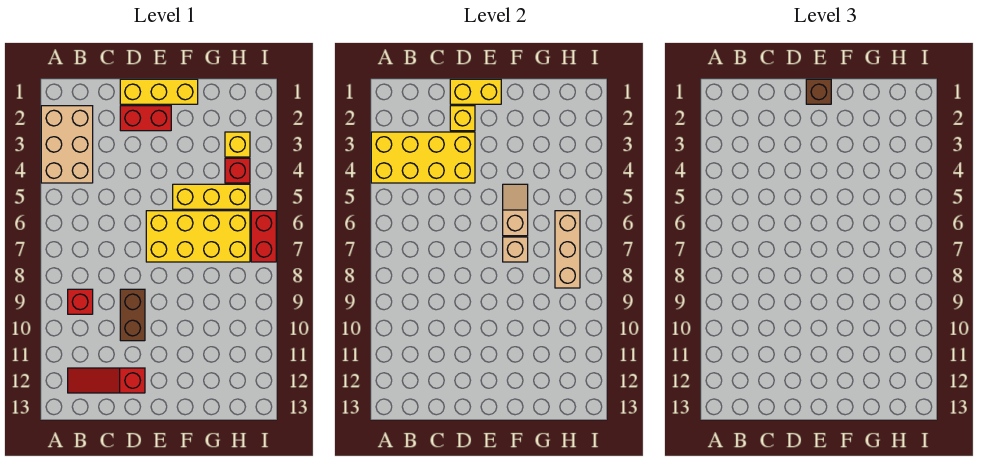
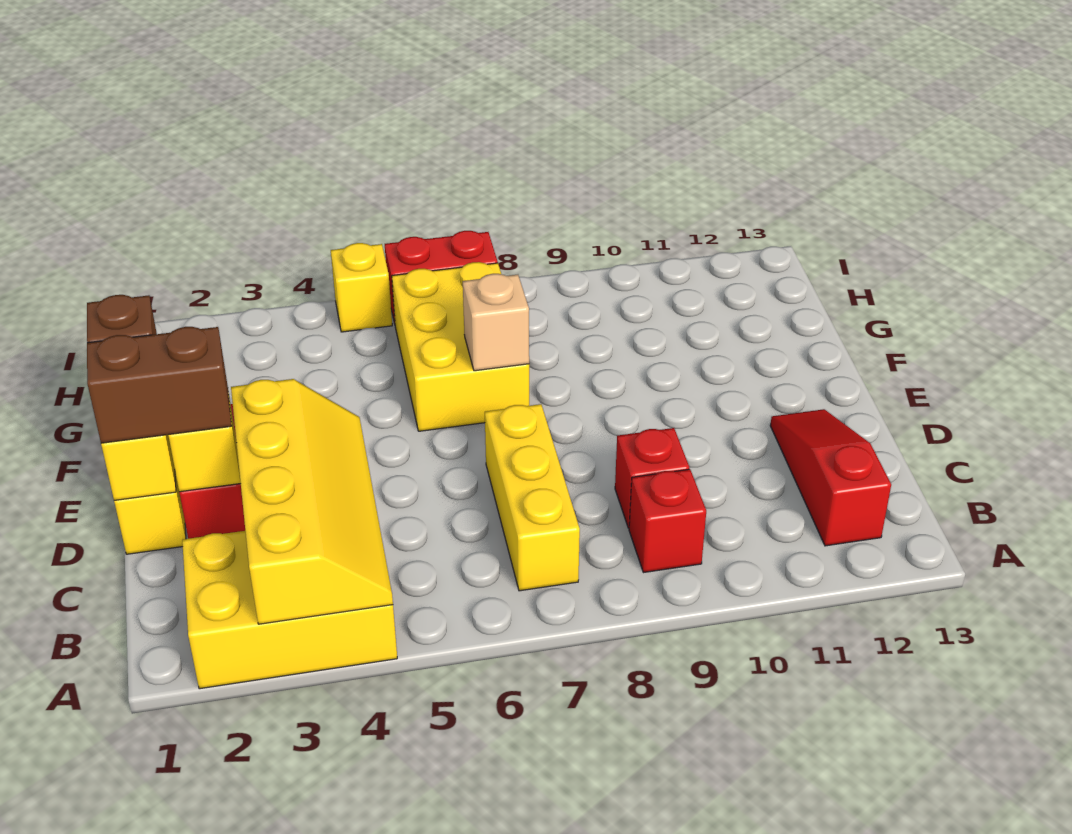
tan 2x3 brick [41,106,93,183] -> yellow 2x3 brick [182,531,397,689]
yellow 2x4 brick [371,132,475,183] -> yellow 2x4 slope [231,379,393,624]
red 1x3 slope [68,368,145,393] -> red 1x3 slope turned to [770,409,891,546]
brown 1x2 brick [120,289,145,341] -> brown 1x2 brick moved to [87,327,232,443]
yellow 2x4 brick [146,211,250,262] -> yellow 2x3 brick [392,262,529,431]
yellow 1x3 brick [173,184,250,209] -> yellow 1x3 brick moved to [485,404,580,591]
tan 1x2 slope [503,184,528,236] -> none
yellow 1x1 brick [225,132,250,157] -> yellow 1x1 brick moved to [331,243,392,332]
red 1x1 brick [225,158,250,183] -> red 1x1 brick moved to [615,428,689,528]
tan 1x3 brick [555,211,580,288] -> none

